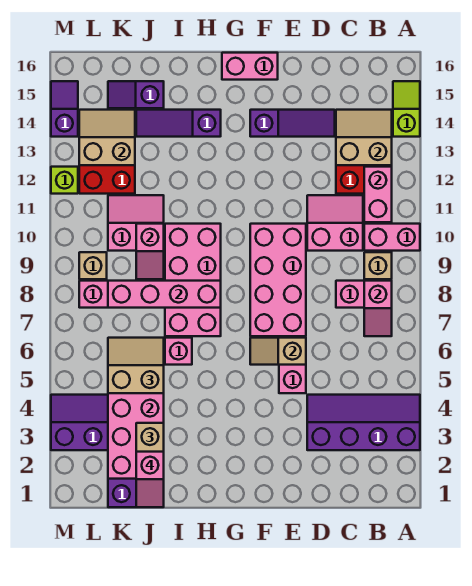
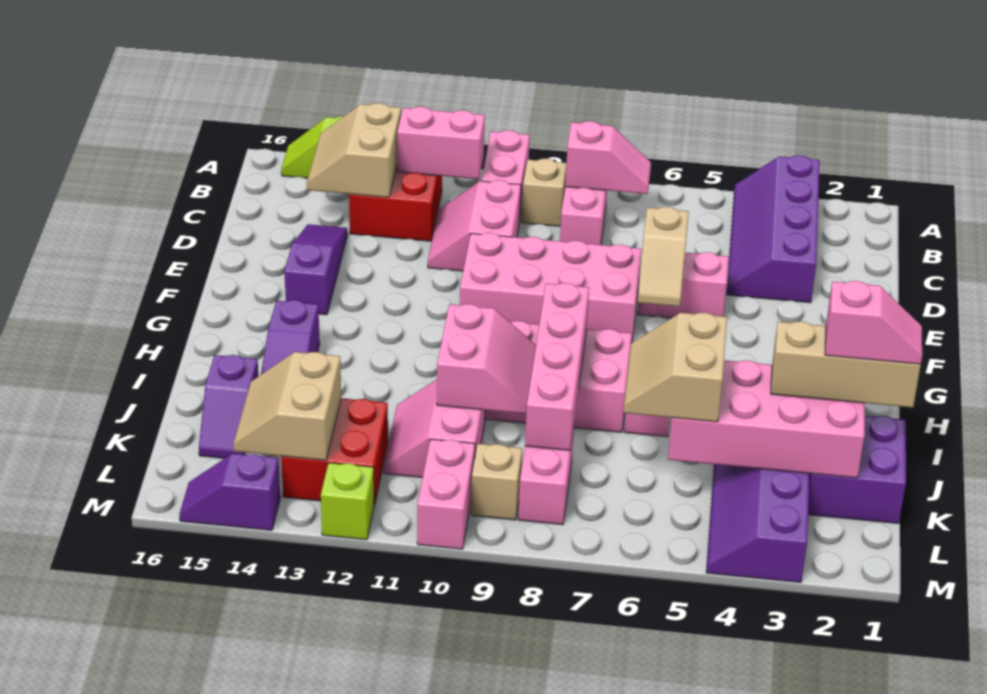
pink 1x2 brick [222,53,278,80] -> pink 1x2 brick moved to [417,439,475,549]
pink 1x2 slope [136,224,164,279] -> pink 2x2 slope [437,304,536,414]

